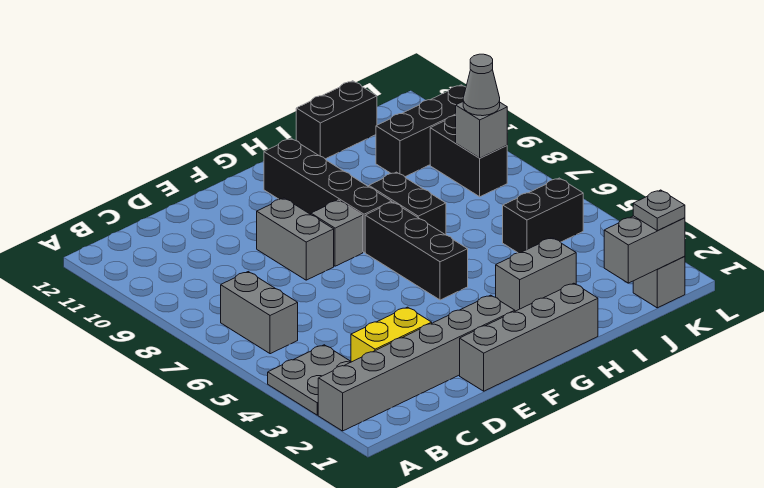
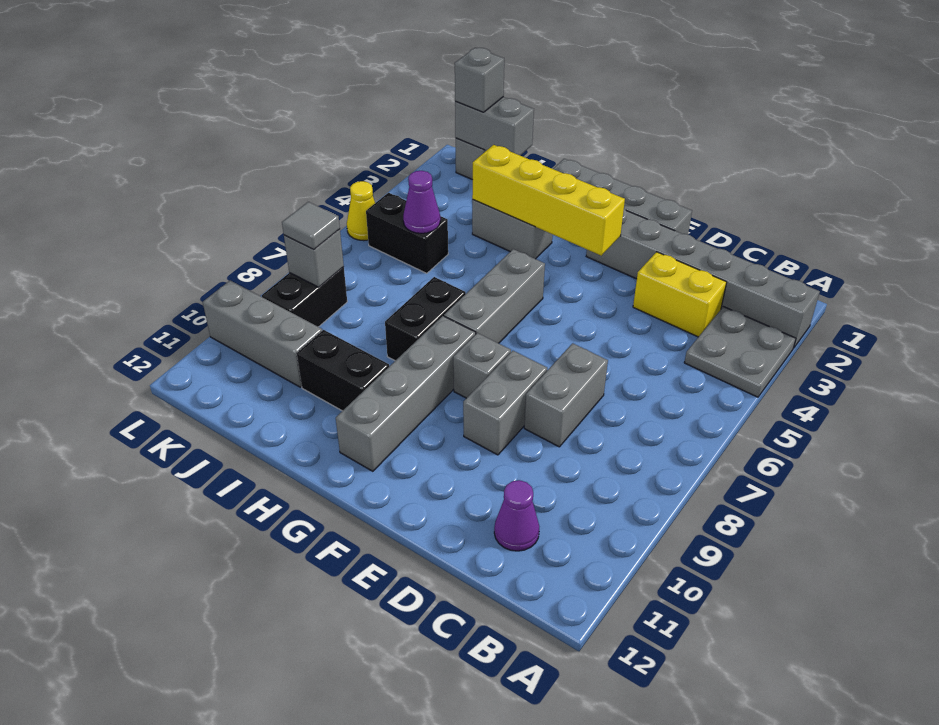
grey 1x2 brick [221,272,298,354] -> grey 1x2 brick moved to [524,343,608,447]
none -> purple 1x1 cone [494,480,539,551]
none -> yellow 1x4 brick [472,145,625,255]
black 1x3 brick [365,202,468,300] -> grey 1x3 brick [444,249,545,343]
black 1x4 brick [264,139,392,252] -> grey 1x4 brick [336,316,476,471]
black 1x2 brick [296,81,377,159] -> black 1x2 brick moved to [297,330,389,411]
none -> purple 1x1 cone [403,171,440,233]
black 1x3 brick [376,85,466,177] -> grey 1x3 brick [203,280,322,387]
grey 1x1 plate [633,190,685,231] -> grey 1x1 brick [455,48,504,112]
grey 1x1 cone [463,54,500,116] -> grey 1x1 tile [282,202,340,250]
none -> yellow 1x1 cone [347,181,375,241]

